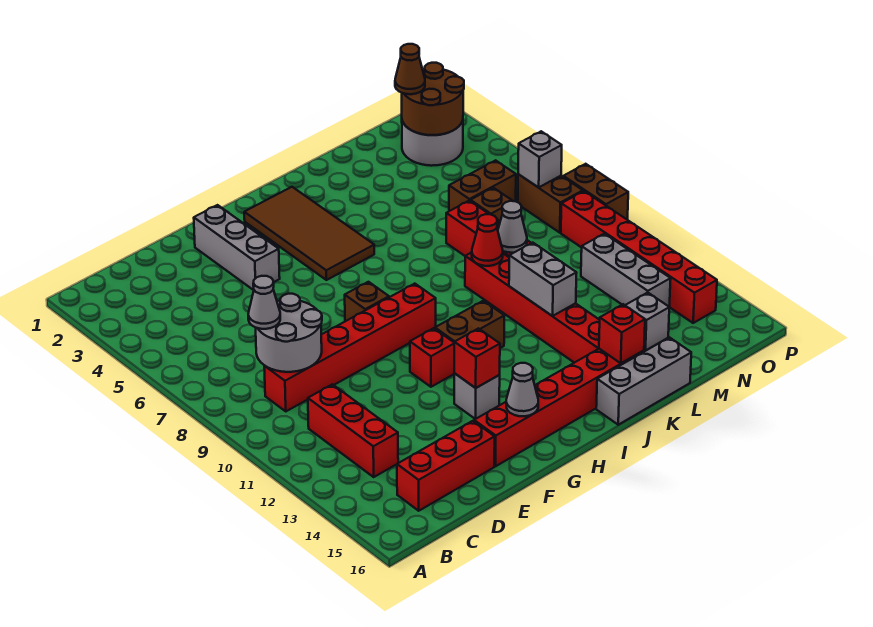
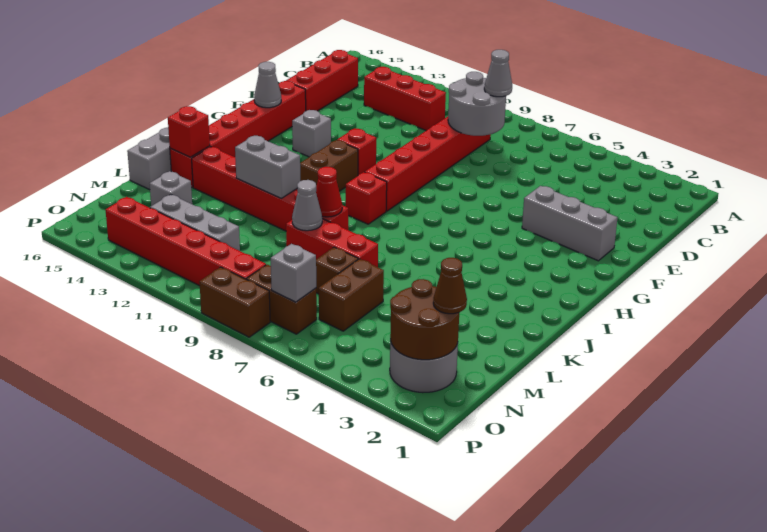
brown 1x1 brick [345,282,389,321] -> none
red 1x1 brick [454,328,500,388] -> red 1x1 brick moved to [346,172,387,224]
brown 2x4 tile [244,187,374,280] -> none

